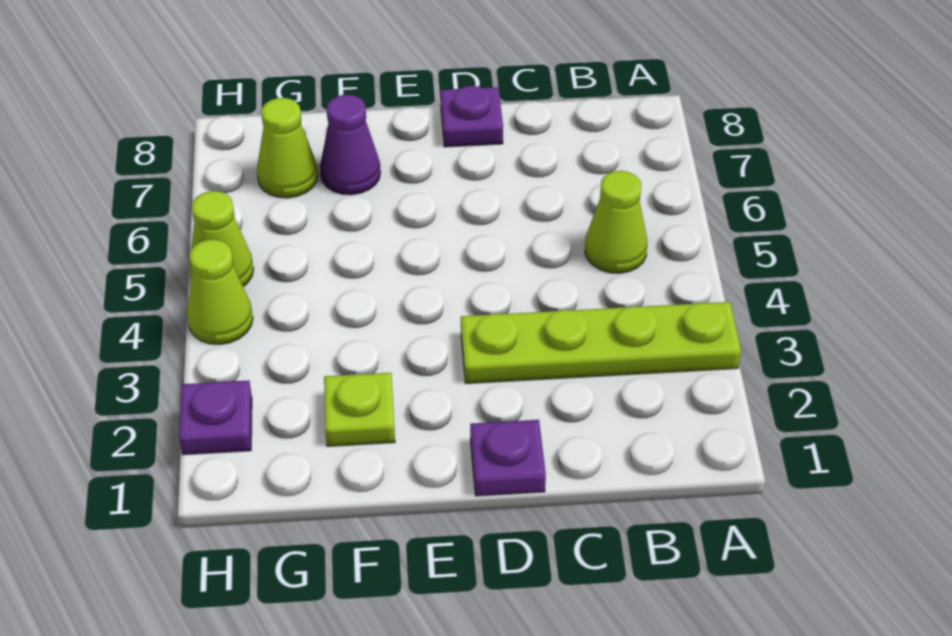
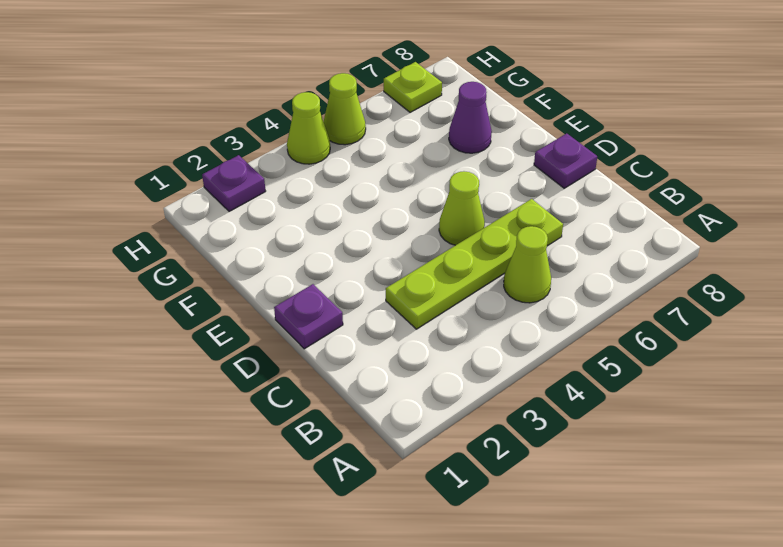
lime 1x4 plate [461,302,741,383] -> lime 1x4 plate turned to [386,199,563,329]
lime 1x1 plate [324,373,395,446] -> lime 1x1 plate moved to [384,62,442,112]
lime 1x1 cone [257,98,318,198] -> lime 1x1 cone moved to [439,171,485,245]

